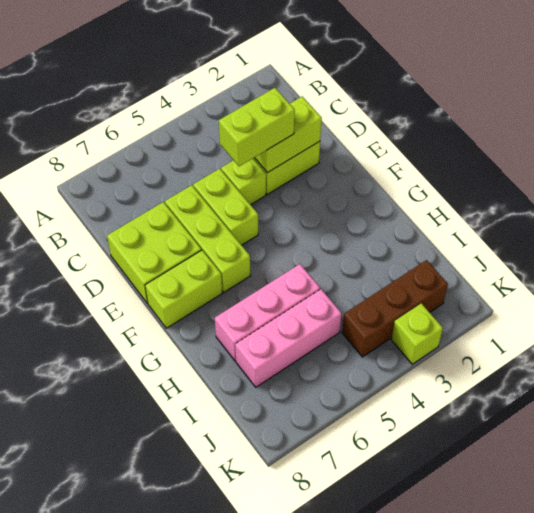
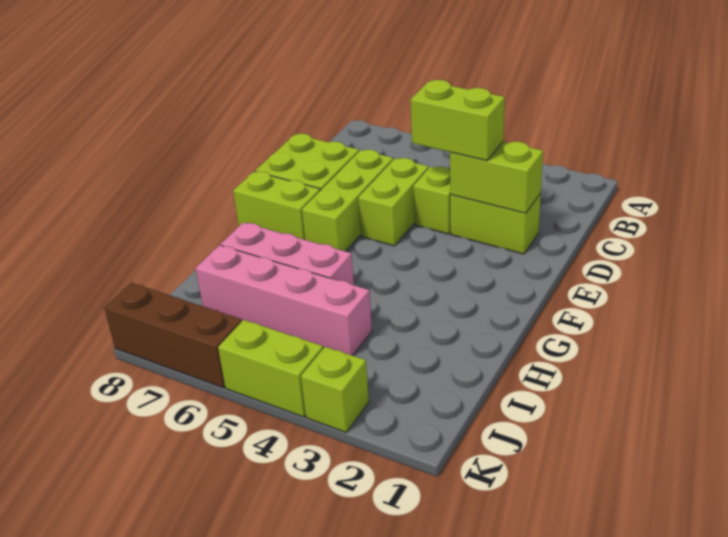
pink 1x3 brick [235,289,342,387] -> pink 1x4 brick [196,245,372,356]
brown 1x3 brick [342,260,448,357] -> brown 1x3 brick moved to [104,283,242,388]
none -> lime 1x2 brick [218,320,323,417]

